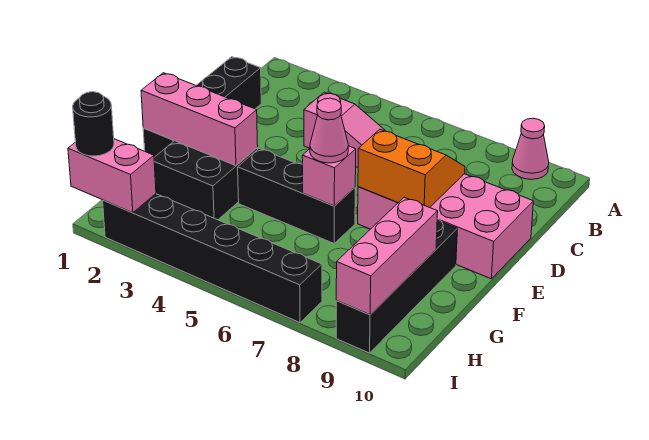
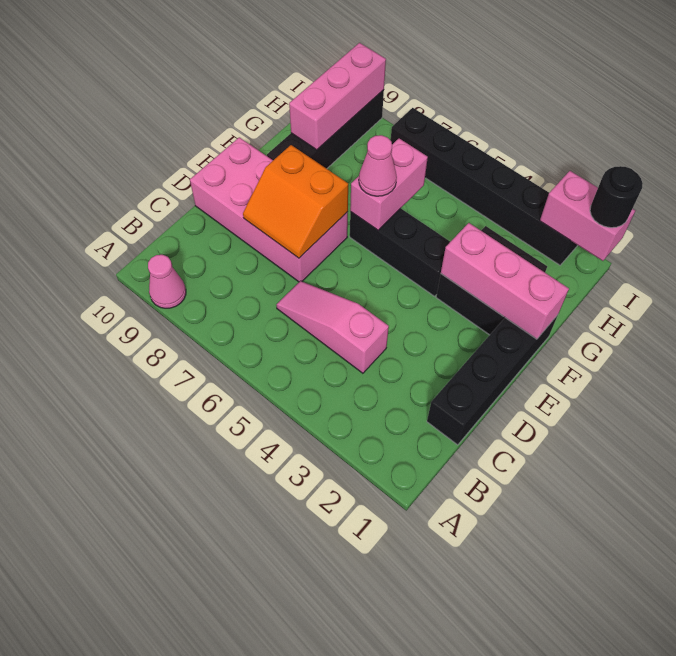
pink 1x1 brick [302,146,356,206] -> pink 1x2 brick [350,139,428,230]

